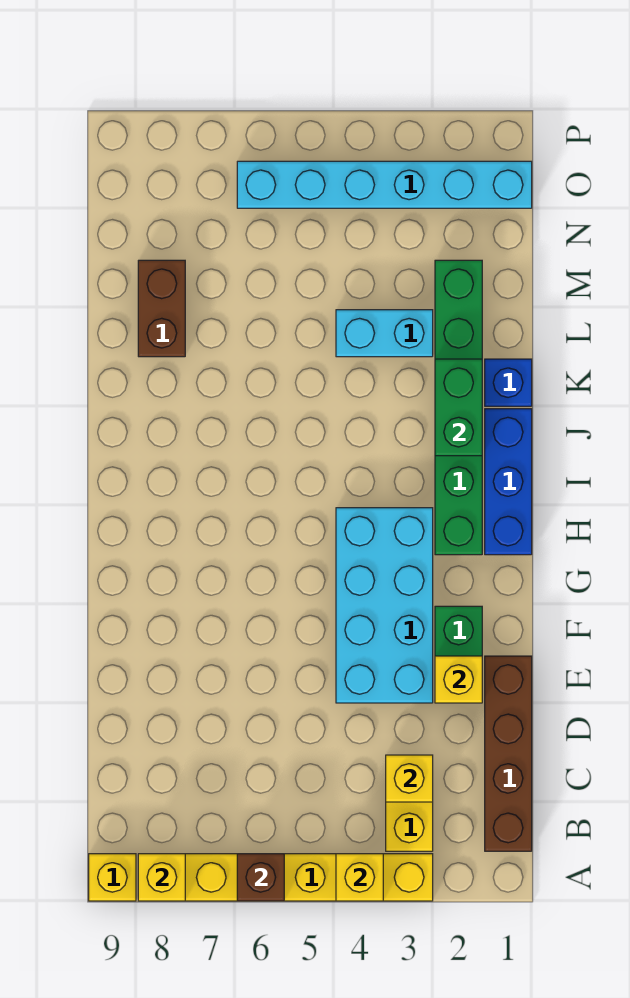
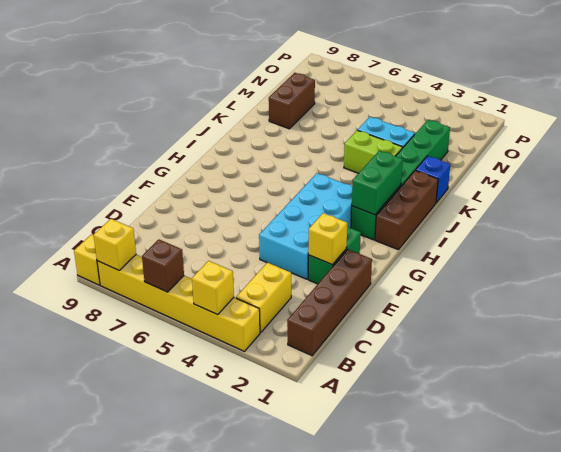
yellow 1x1 brick [386,755,433,802] -> none
blue 1x3 brick [485,409,532,555] -> brown 1x3 brick [375,170,438,249]
green 1x2 brick [435,359,482,456] -> green 1x2 brick moved to [352,151,403,215]
none -> lime 1x2 brick [344,130,402,173]
cyan 1x6 brick [237,161,532,208] -> none

